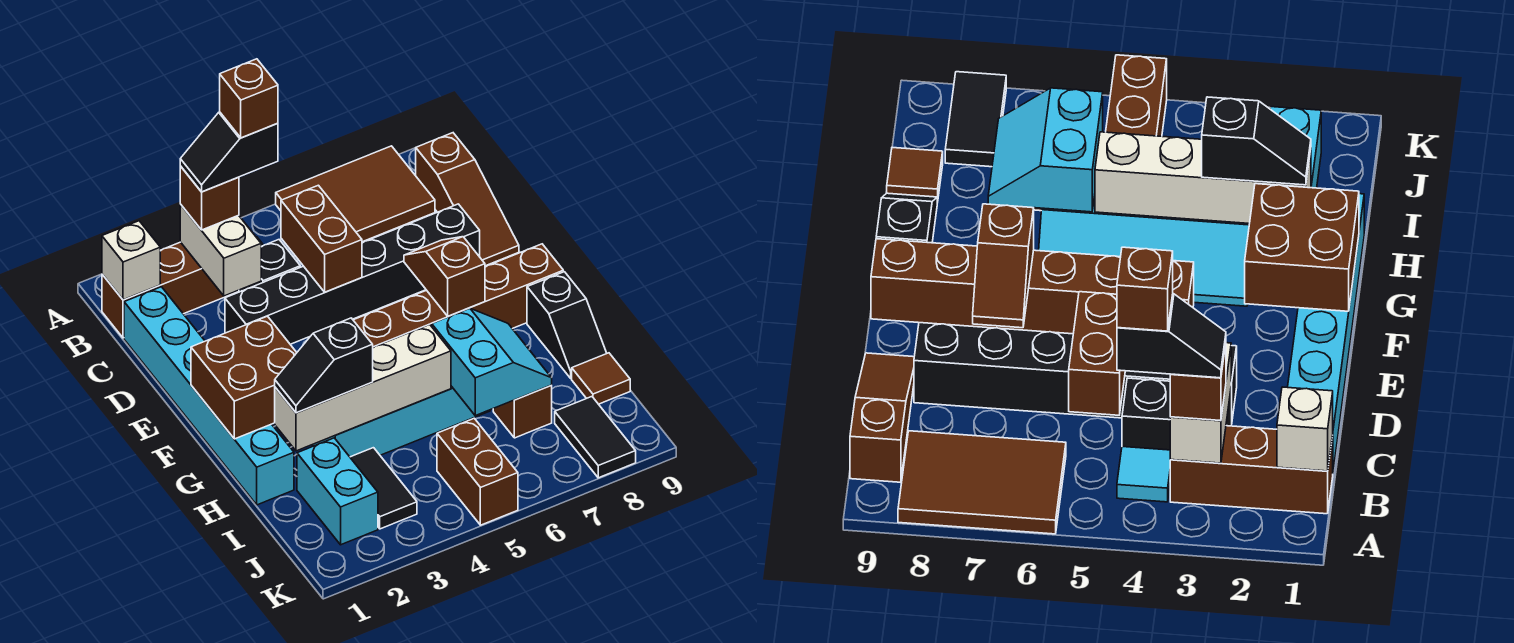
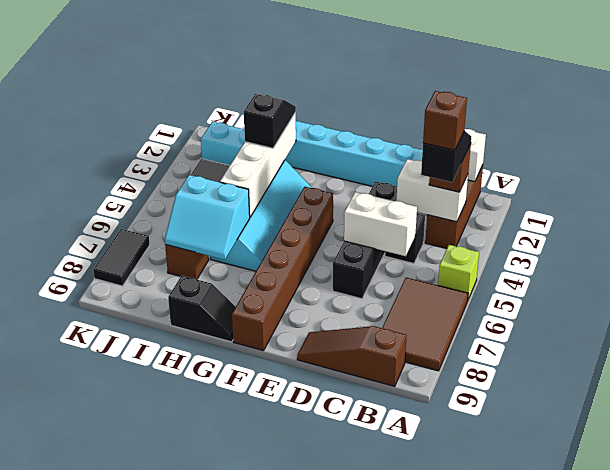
none -> lime 1x1 brick [438,245,479,300]
cyan 1x1 tile [1117,447,1170,502] -> none
brown 1x2 brick [281,185,362,292] -> white 1x2 brick [344,192,417,256]
black 1x6 brick [225,204,480,344] -> black 1x4 brick [333,181,397,299]
brown 1x2 slope [404,237,485,316] -> none
brown 2x2 brick [191,316,297,439] -> none
black 1x2 slope [527,272,607,378] -> black 1x2 slope turned to [168,276,236,342]
brown 1x1 tile [572,353,630,404] -> none
brown 1x2 brick [437,418,518,525] -> none
black 1x2 tile [555,397,636,478] -> black 1x2 tile turned to [93,229,150,286]

